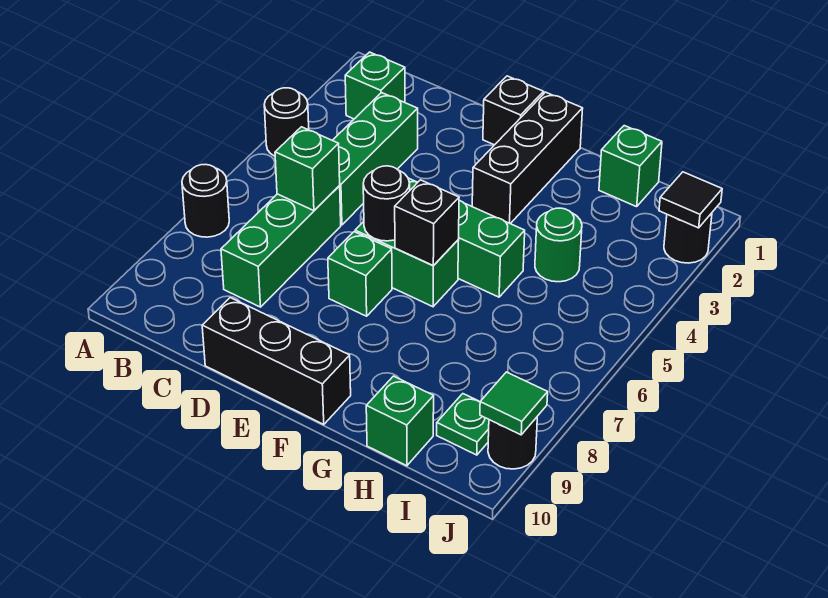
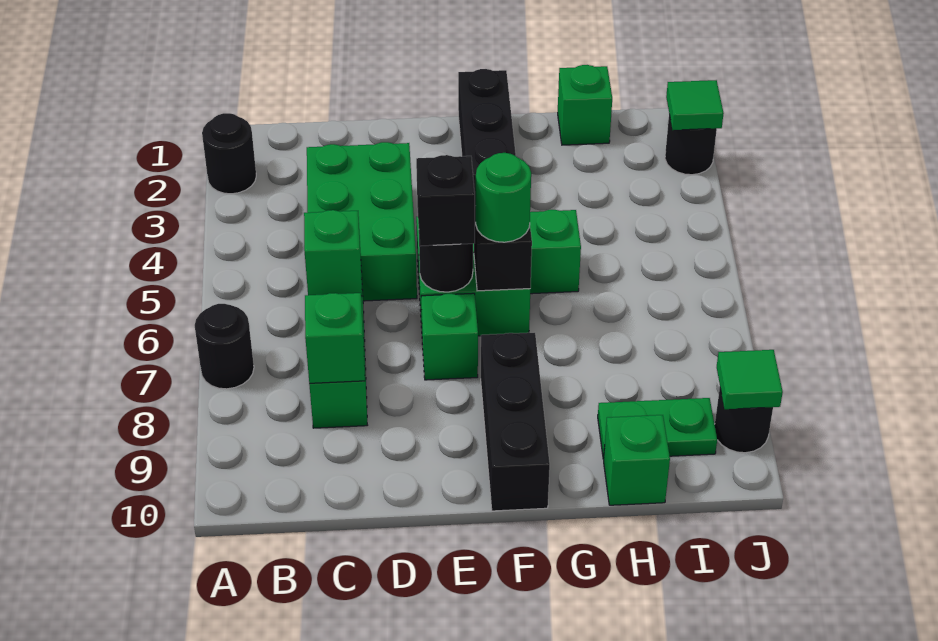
black 1x1 round brick [264,88,309,156] -> black 1x1 round brick moved to [202,113,256,194]
green 1x1 brick [345,52,405,119] -> green 1x1 brick moved to [305,293,365,383]
green 1x3 brick [333,93,418,225] -> green 2x3 brick [307,142,417,301]
black 1x3 brick [202,298,351,424] -> black 1x3 brick turned to [481,333,550,511]
black 1x1 brick [483,76,544,145] -> black 1x1 brick moved to [416,155,475,246]
green 1x1 round brick [535,208,582,282] -> green 1x1 round brick moved to [476,153,531,242]
green 1x1 plate [437,394,489,455] -> green 1x2 plate [598,398,717,459]
black 1x1 tile [659,172,722,228] -> green 1x1 tile [666,80,724,130]

